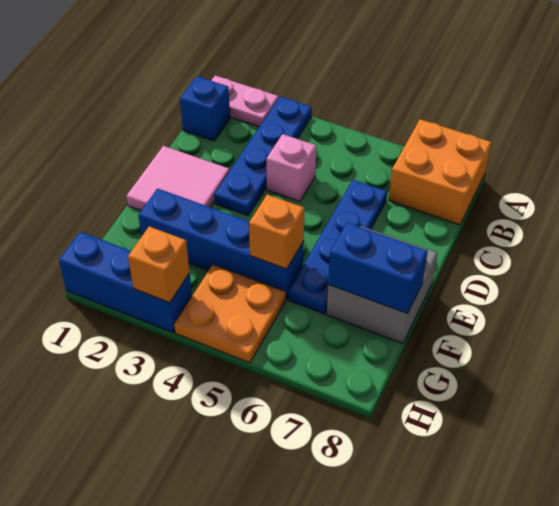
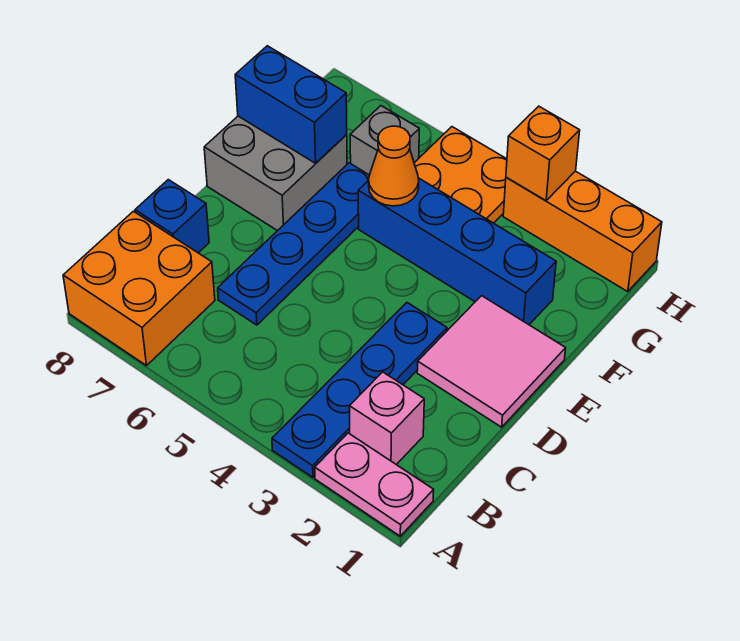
blue 1x1 brick [180,76,230,141] -> blue 1x1 brick moved to [135,180,209,253]
pink 1x1 brick [266,134,316,201] -> pink 1x1 brick moved to [349,372,424,465]
orange 1x1 brick [249,195,305,269] -> orange 1x1 cone [369,126,419,206]
none -> grey 1x1 brick [350,106,419,175]
blue 1x3 brick [59,232,192,333] -> orange 1x3 brick [503,171,662,292]

